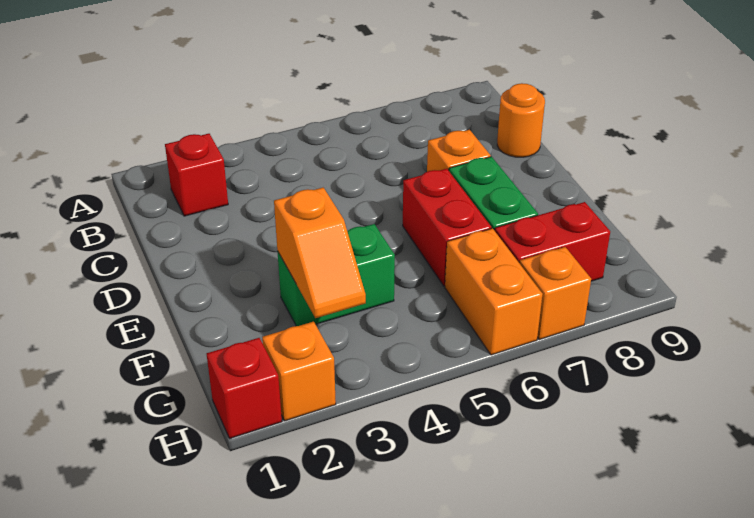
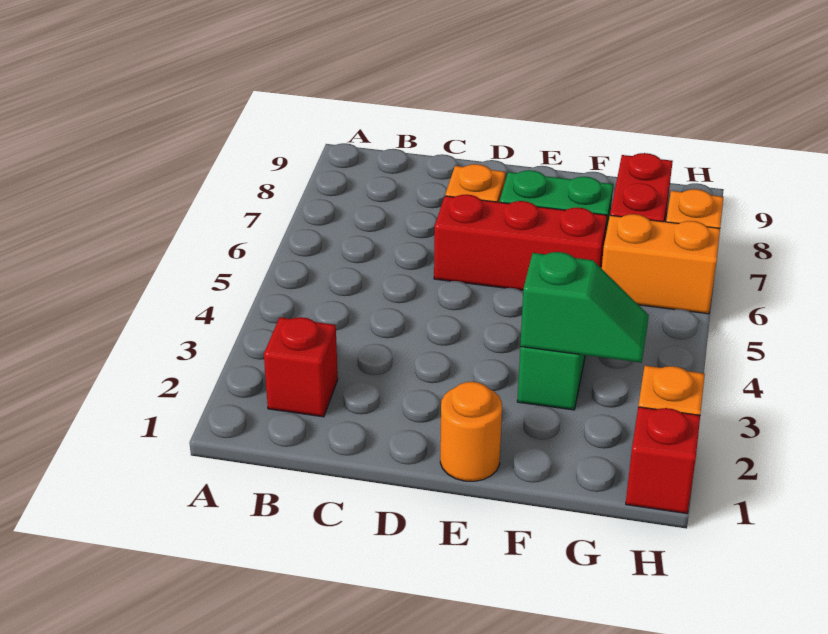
orange 1x1 round brick [497,83,545,157] -> orange 1x1 round brick moved to [440,382,502,481]
red 1x2 brick [403,169,491,286] -> red 1x3 brick [434,194,607,290]
orange 1x2 slope [274,188,366,318] -> green 1x2 slope [520,252,649,363]

